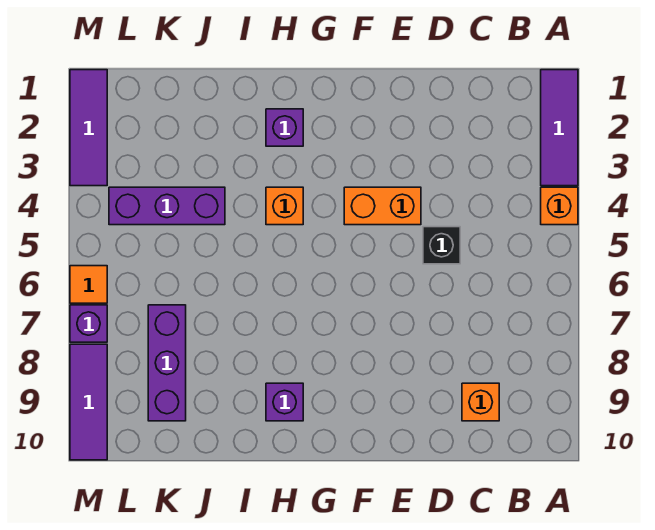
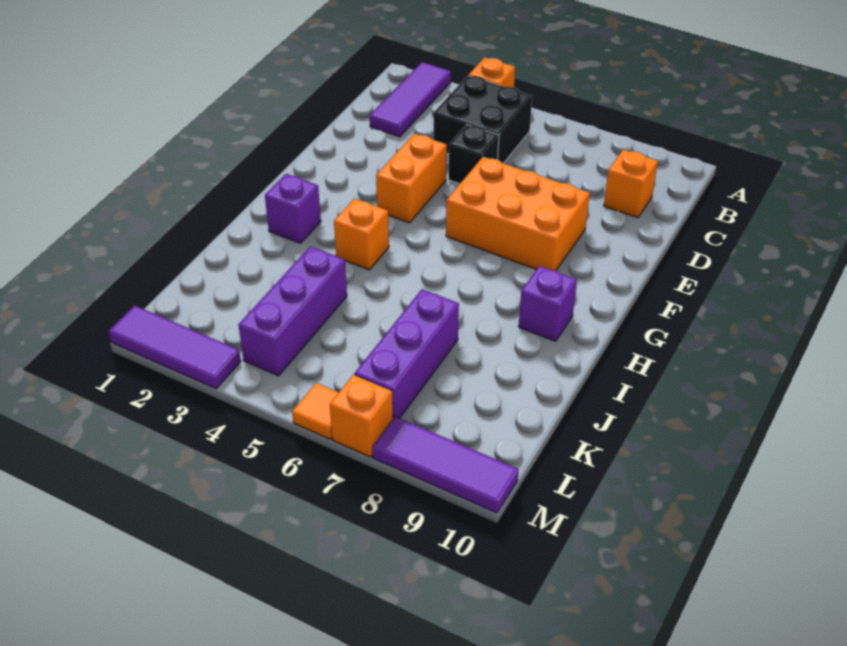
purple 1x3 tile [541,70,578,186] -> purple 1x3 tile turned to [370,62,451,137]
none -> black 2x2 brick [434,75,532,163]
none -> orange 2x3 brick [446,157,590,270]
purple 1x3 brick [148,305,186,421] -> purple 1x3 brick turned to [355,289,459,418]
purple 1x1 brick [70,305,107,342] -> orange 1x1 brick [330,375,393,457]

